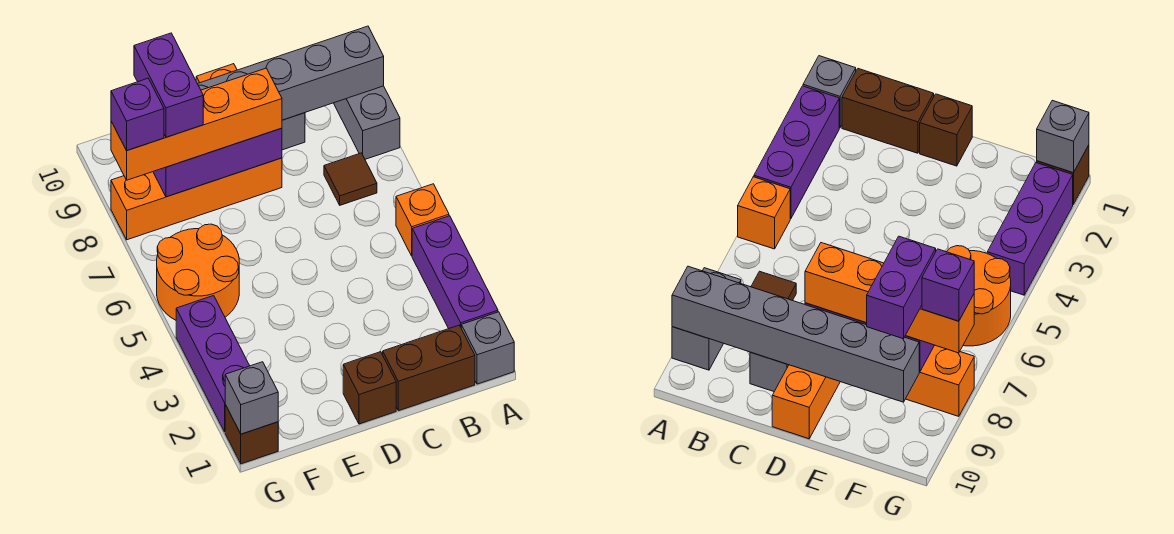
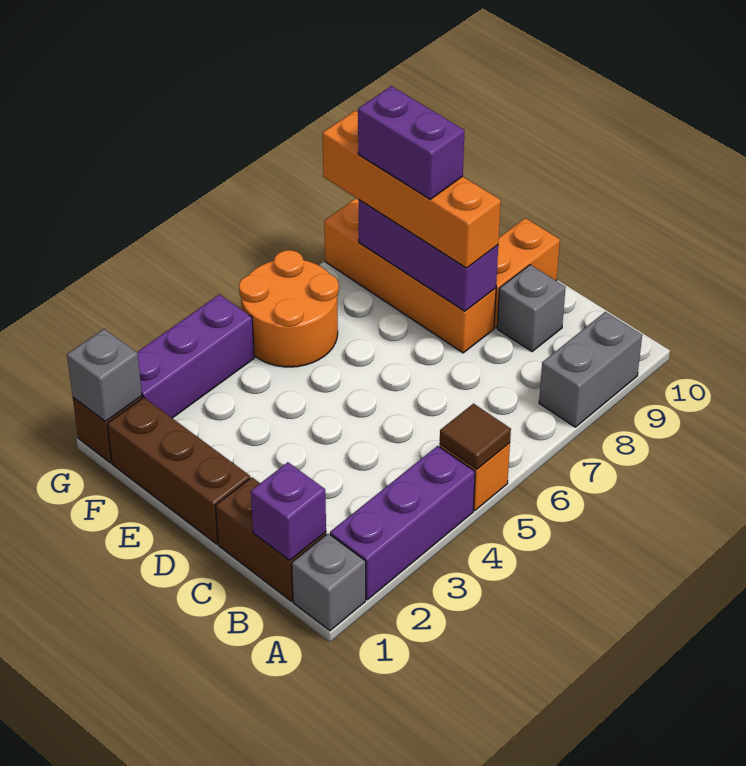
grey 1x6 brick [198,26,384,120] -> none
brown 1x1 tile [324,153,377,205] -> brown 1x1 tile moved to [440,404,511,469]
brown 1x1 brick [343,352,396,424] -> brown 1x3 brick [107,397,250,544]
purple 1x2 brick [134,33,203,137] -> purple 1x2 brick turned to [358,86,465,199]
purple 1x1 brick [111,78,164,151] -> purple 1x1 brick moved to [251,462,326,560]

